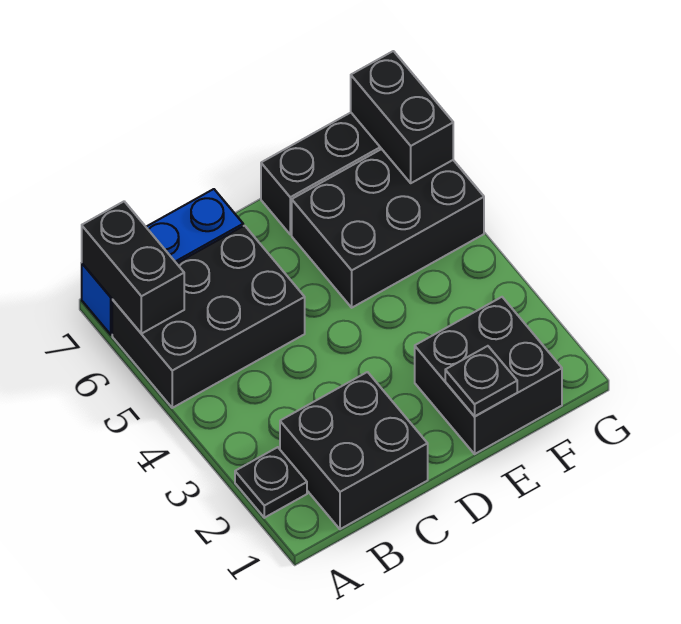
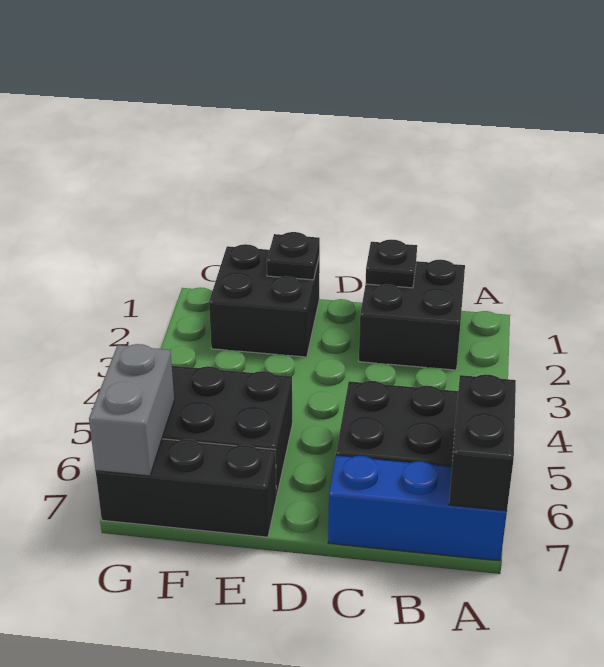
black 1x1 plate [235,447,307,518] -> black 1x1 plate moved to [365,240,417,288]
black 1x2 brick [351,51,453,183] -> grey 1x2 brick [89,344,174,476]

